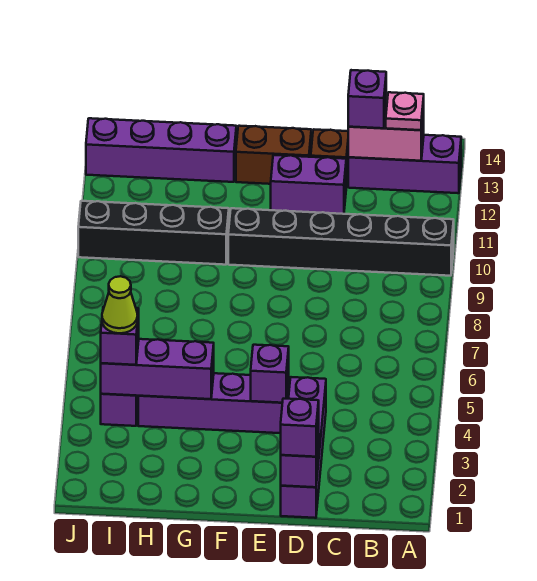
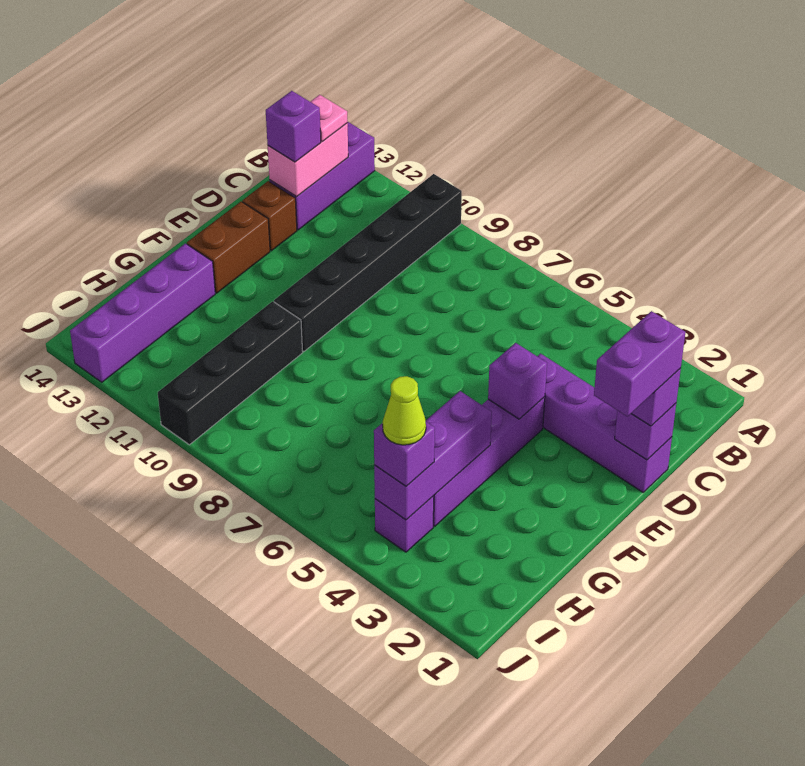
purple 1x2 brick [271,155,346,214] -> purple 1x2 brick moved to [594,311,685,417]

